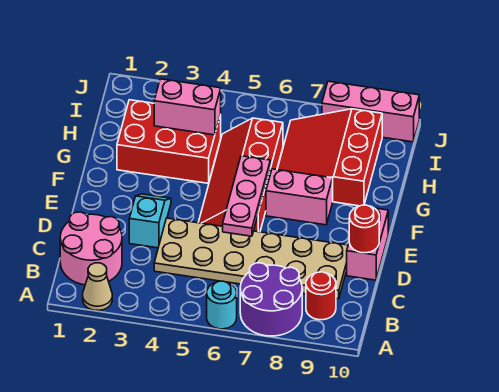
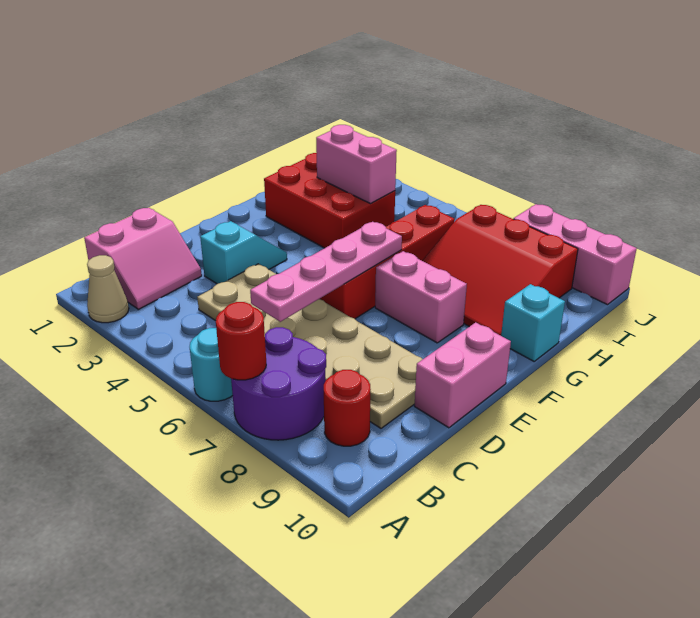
pink 2x2 round brick [60,212,122,285] -> pink 2x2 slope [84,208,202,309]
pink 1x3 plate [223,156,270,236] -> pink 1x4 plate [250,222,402,322]
red 1x1 round brick [349,205,379,253] -> red 1x1 round brick moved to [216,302,266,380]
red 3x3 slope [277,109,382,206] -> red 3x3 slope turned to [422,205,578,336]
none -> cyan 1x1 brick [501,284,565,361]

